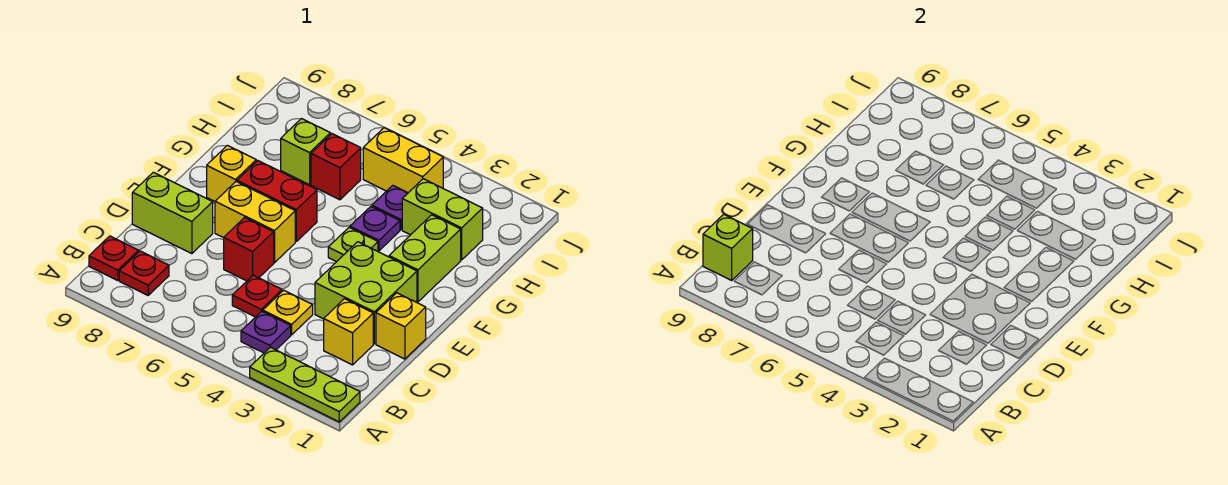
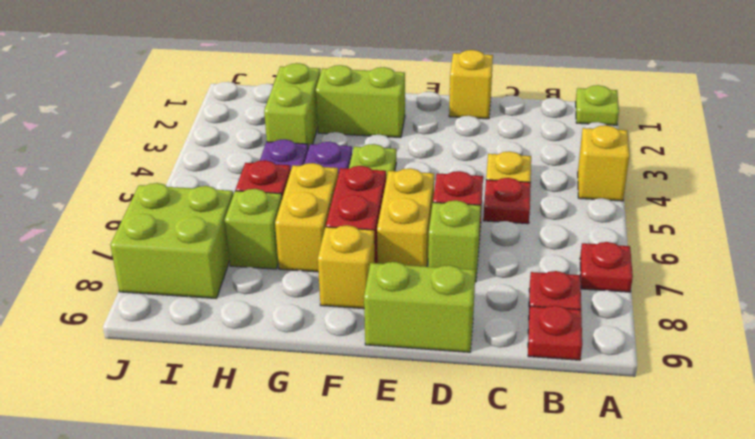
lime 1x3 plate [250,347,360,422] -> lime 1x1 plate [576,85,619,125]
none -> red 1x1 plate [580,242,633,292]
purple 1x1 plate [241,311,291,353] -> none
lime 1x1 brick [703,214,753,280] -> lime 1x1 brick moved to [428,200,481,282]
yellow 1x1 brick [324,299,373,365] -> yellow 1x1 brick moved to [578,125,630,201]
lime 2x2 brick [315,242,417,344] -> lime 2x2 brick moved to [110,183,233,298]
lime 1x2 brick [132,172,213,254] -> lime 1x2 brick turned to [364,262,475,352]
yellow 1x2 brick [363,128,443,193] -> yellow 1x2 brick moved to [275,163,338,272]

